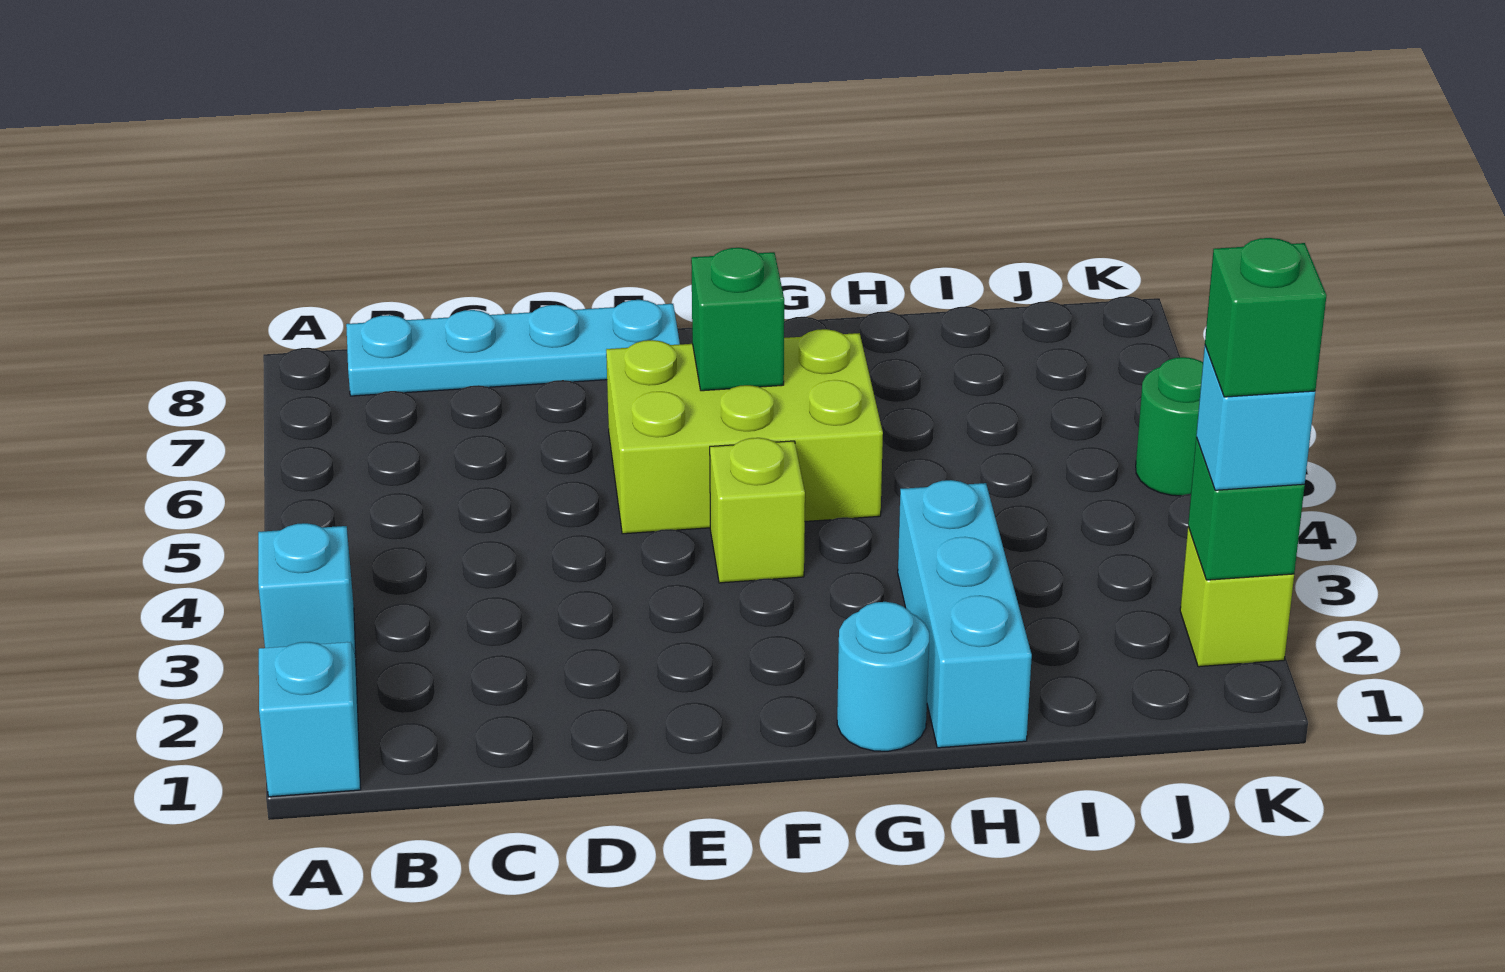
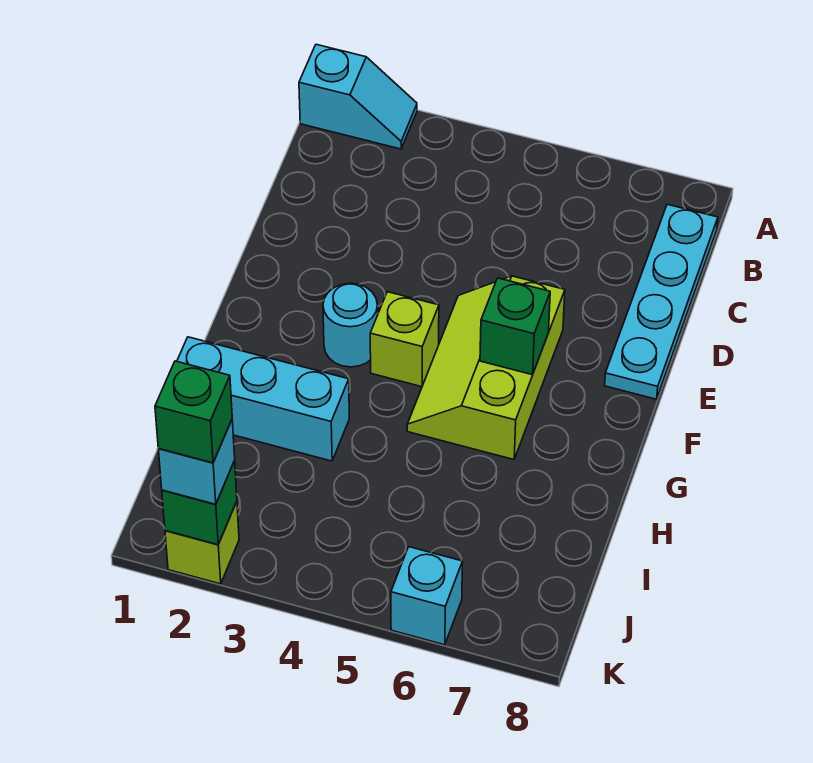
cyan 1x1 brick [258,523,356,661] -> cyan 1x1 brick moved to [391,547,463,645]
lime 2x3 brick [606,329,883,534] -> lime 2x3 slope [407,276,565,460]
cyan 1x1 round brick [837,602,929,751] -> cyan 1x1 round brick moved to [323,283,378,367]
green 1x1 round brick [1136,357,1203,496] -> none

